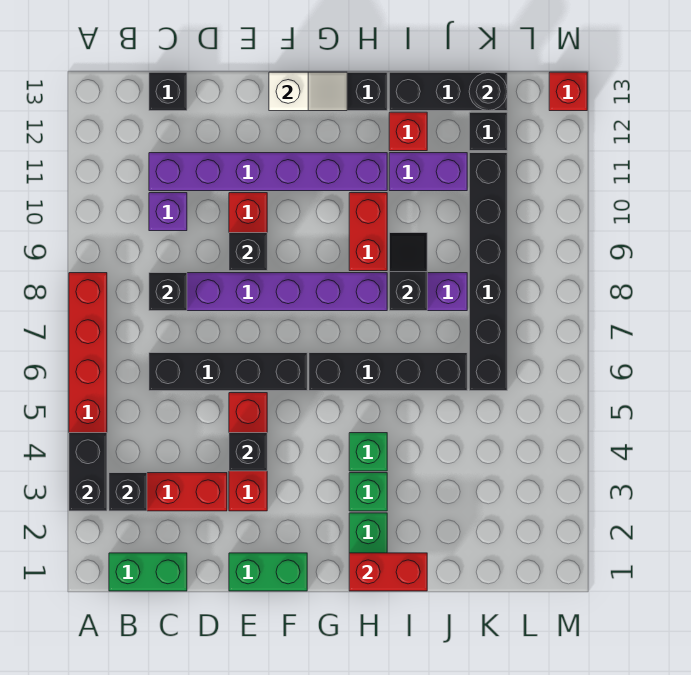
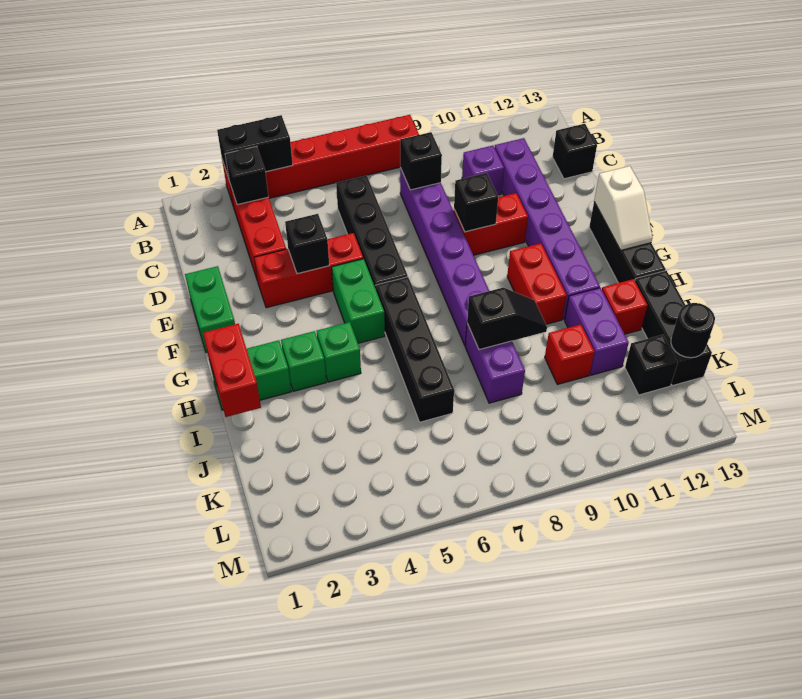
green 1x2 brick [109,553,187,591] -> green 1x2 brick moved to [332,259,385,343]
red 1x2 brick [349,193,387,271] -> red 1x2 brick turned to [507,243,567,324]
black 1x6 brick [469,153,507,391] -> none
red 1x1 brick [549,72,587,111] -> red 1x1 brick moved to [545,324,594,384]

